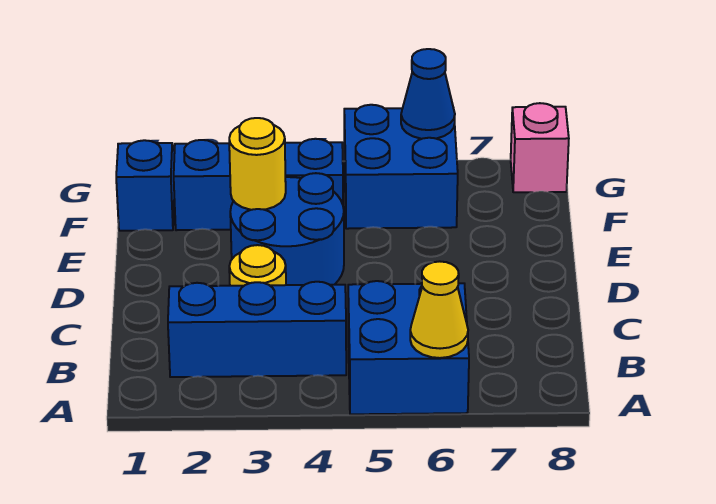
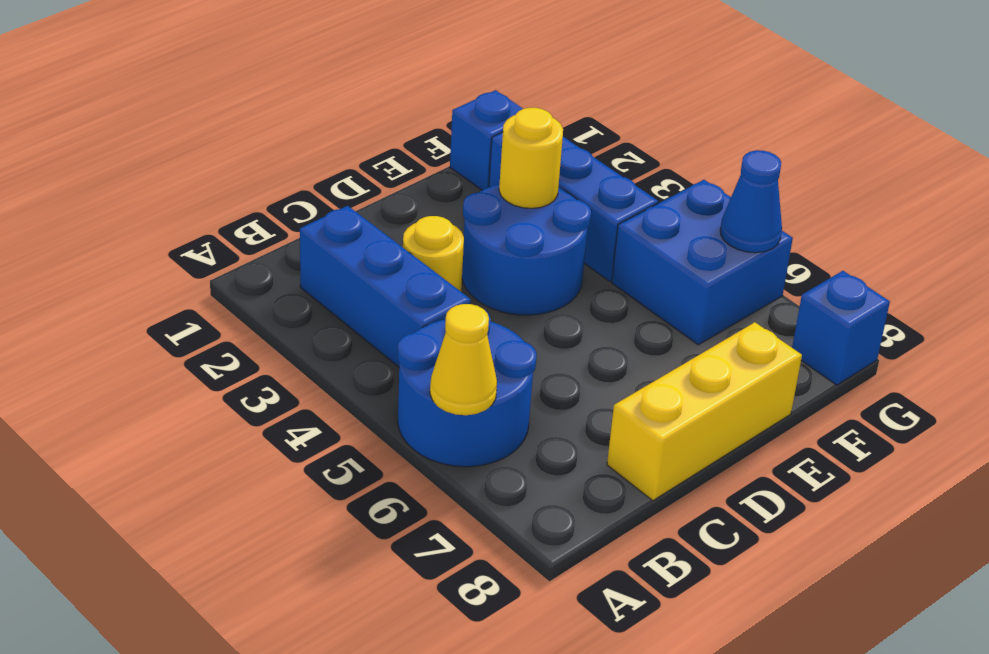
blue 2x2 brick [348,281,469,414] -> blue 2x2 round brick [397,310,537,467]
none -> yellow 1x3 brick [607,322,802,501]
pink 1x1 brick [511,103,569,192] -> blue 1x1 brick [792,271,890,385]

